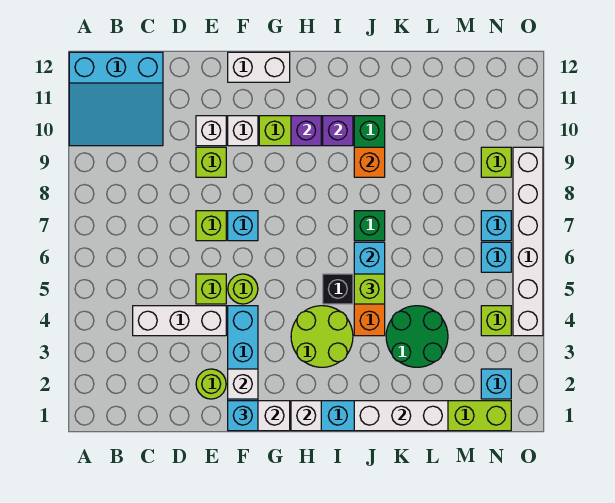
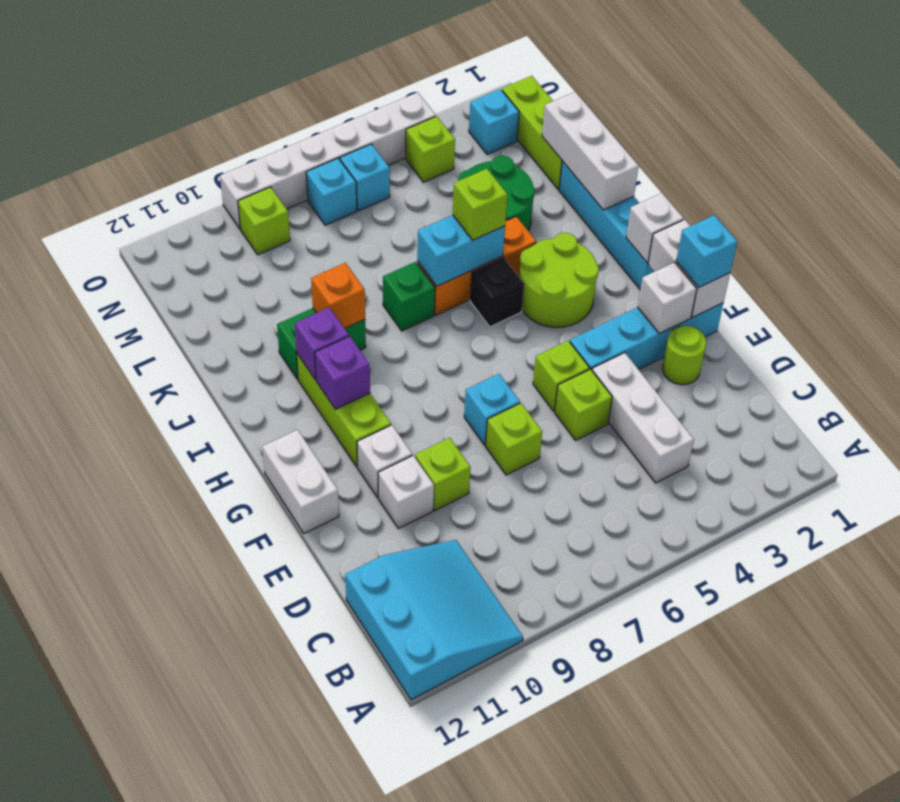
lime 1x1 round brick [228,274,258,304] -> lime 1x1 brick [533,341,590,411]

